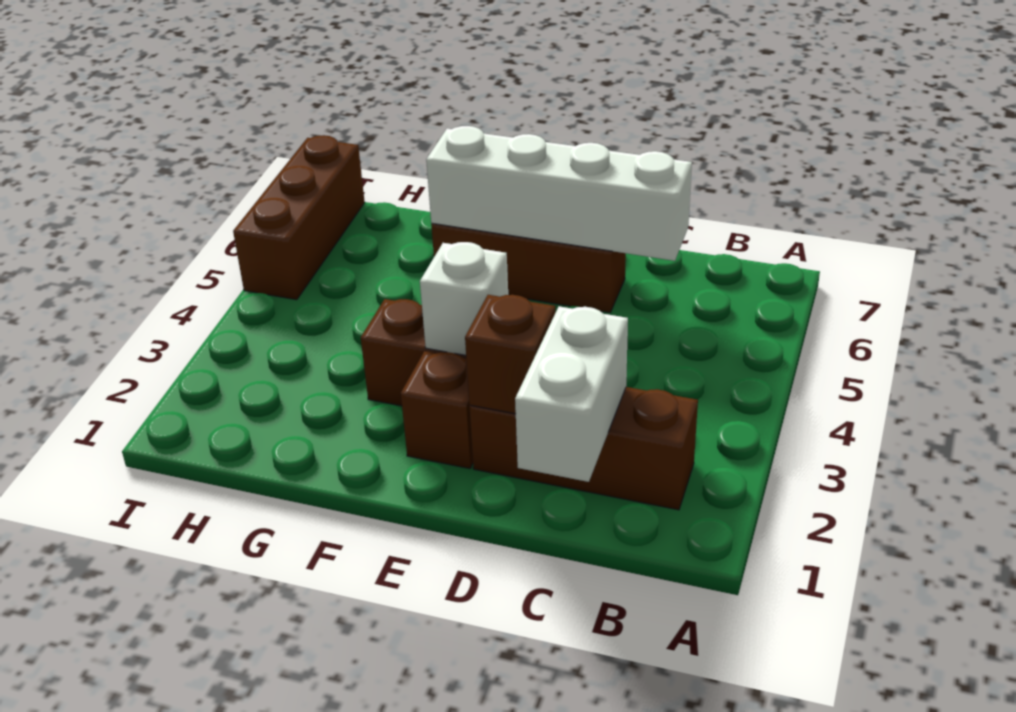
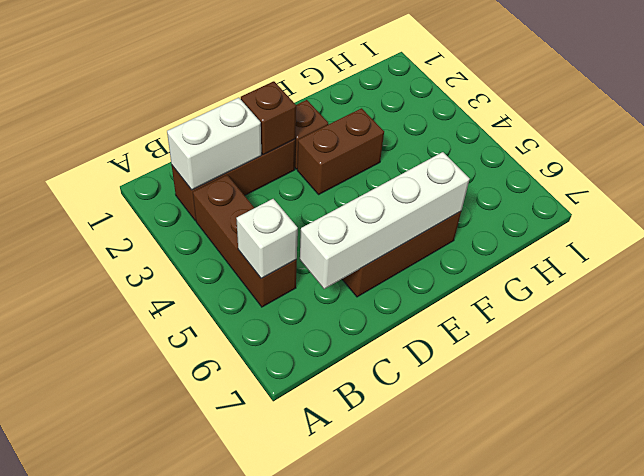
white 1x2 brick [515,306,628,482] -> white 1x2 brick turned to [167,98,261,190]
white 1x1 brick [420,242,508,355] -> white 1x1 brick moved to [236,199,298,278]
brown 1x3 brick [233,135,365,300] -> brown 1x3 brick moved to [193,175,297,307]

